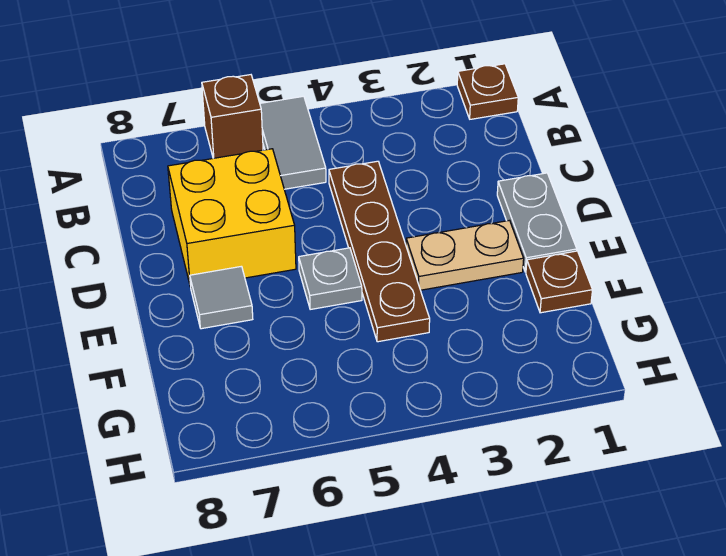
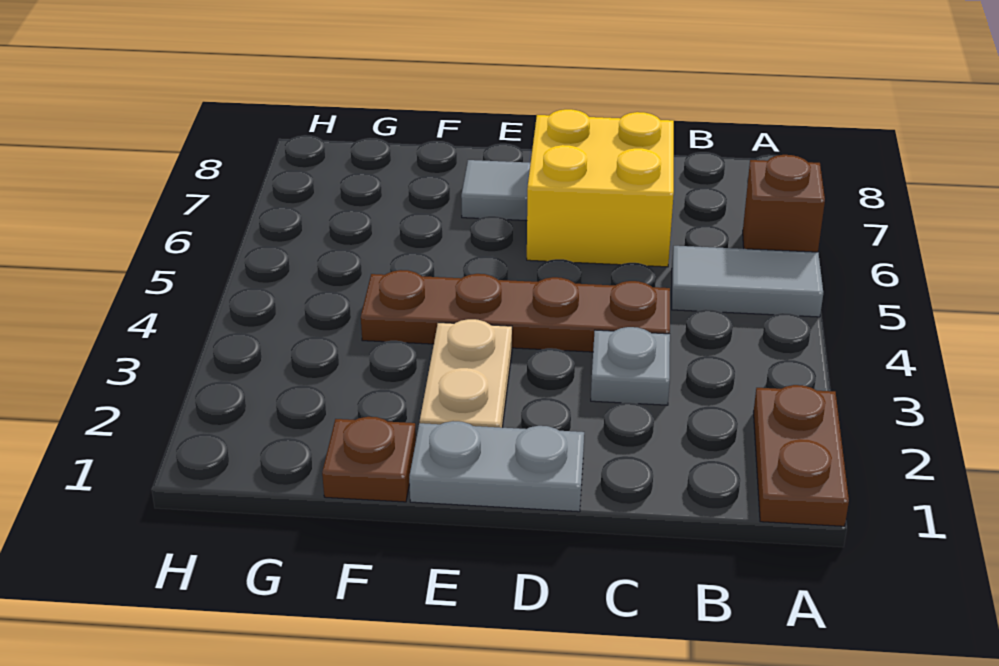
brown 1x1 plate [457,64,518,119] -> brown 1x2 plate [754,385,849,526]
grey 1x1 plate [299,248,362,310] -> grey 1x1 plate moved to [591,327,670,405]

